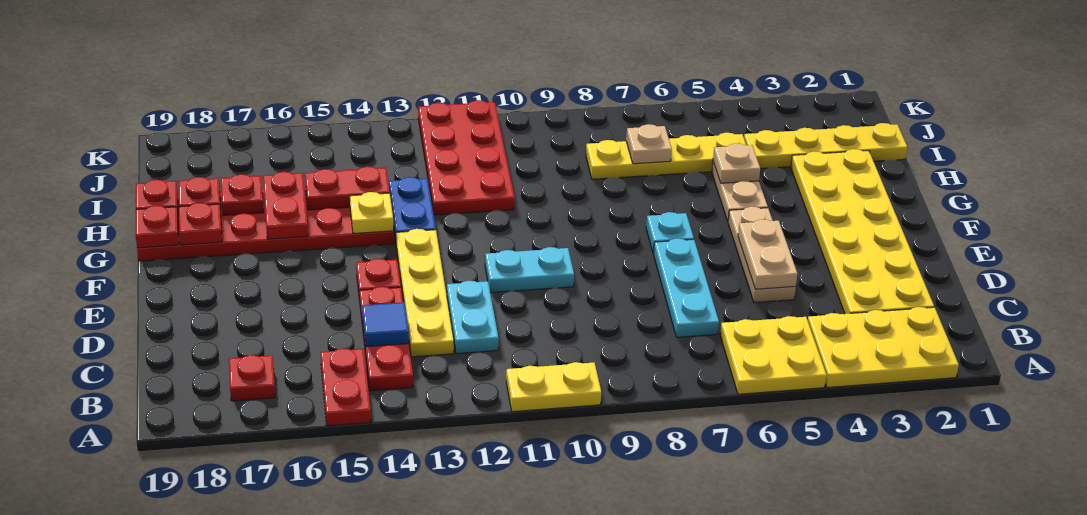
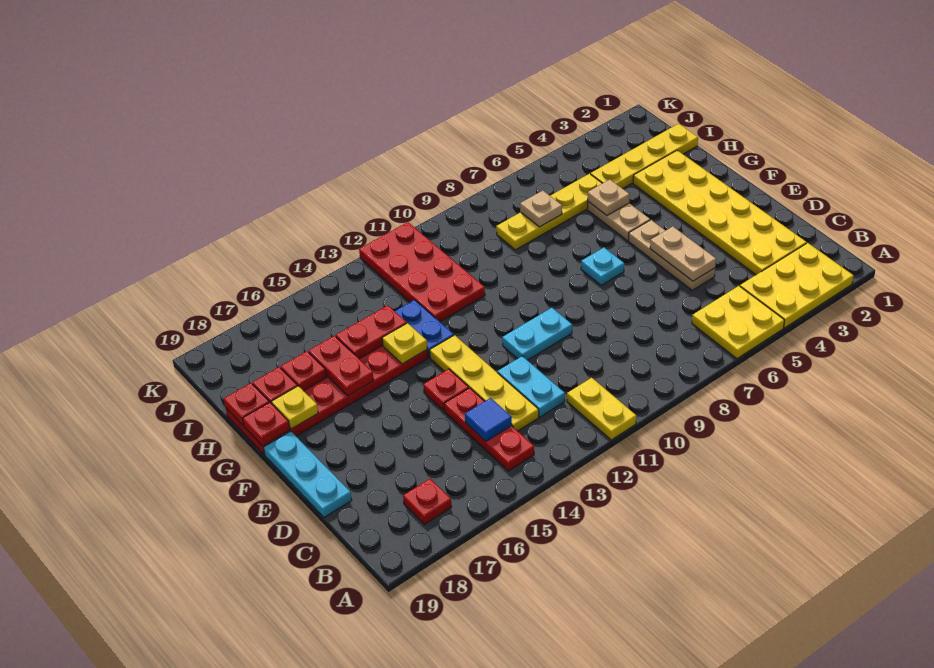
yellow 1x2 plate [506,362,601,412] -> yellow 1x2 plate turned to [567,378,636,440]
red 1x2 plate [320,348,371,426] -> none
cyan 1x3 plate [654,238,719,337] -> cyan 1x3 plate moved to [264,431,352,517]
red 1x1 plate [179,203,222,245] -> yellow 1x1 plate [272,386,318,429]

